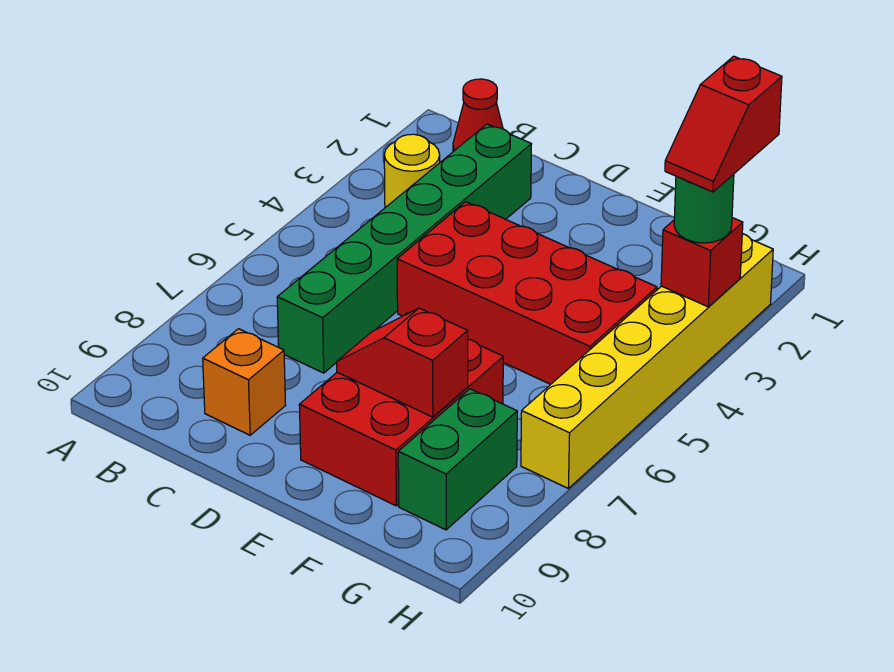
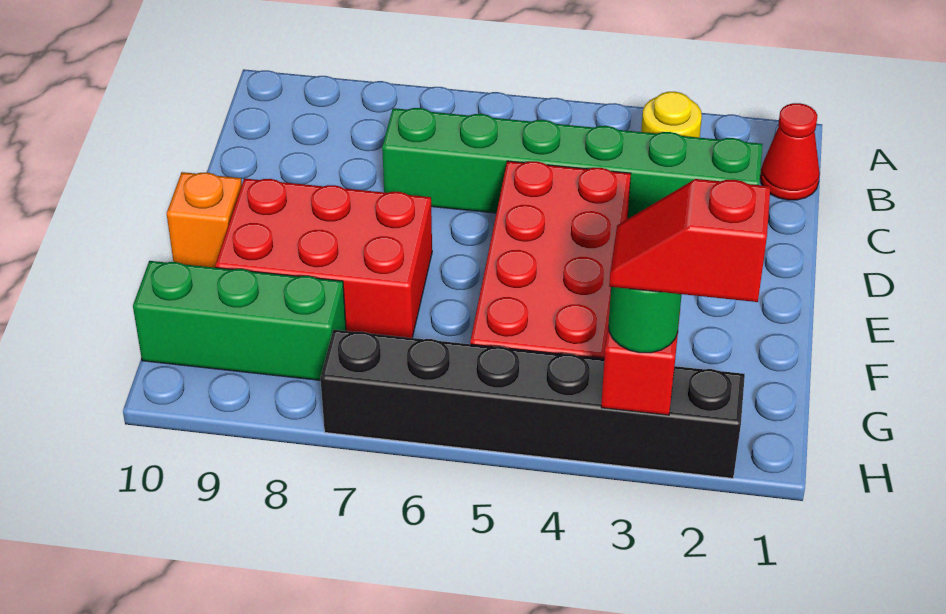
orange 1x1 brick [203,329,286,435] -> orange 1x1 brick moved to [167,172,242,268]
red 1x2 slope [337,308,468,417] -> none
green 1x2 brick [398,389,517,530] -> green 1x3 brick [133,261,346,380]
yellow 1x6 brick [521,233,773,488] -> black 1x6 brick [320,330,745,478]

